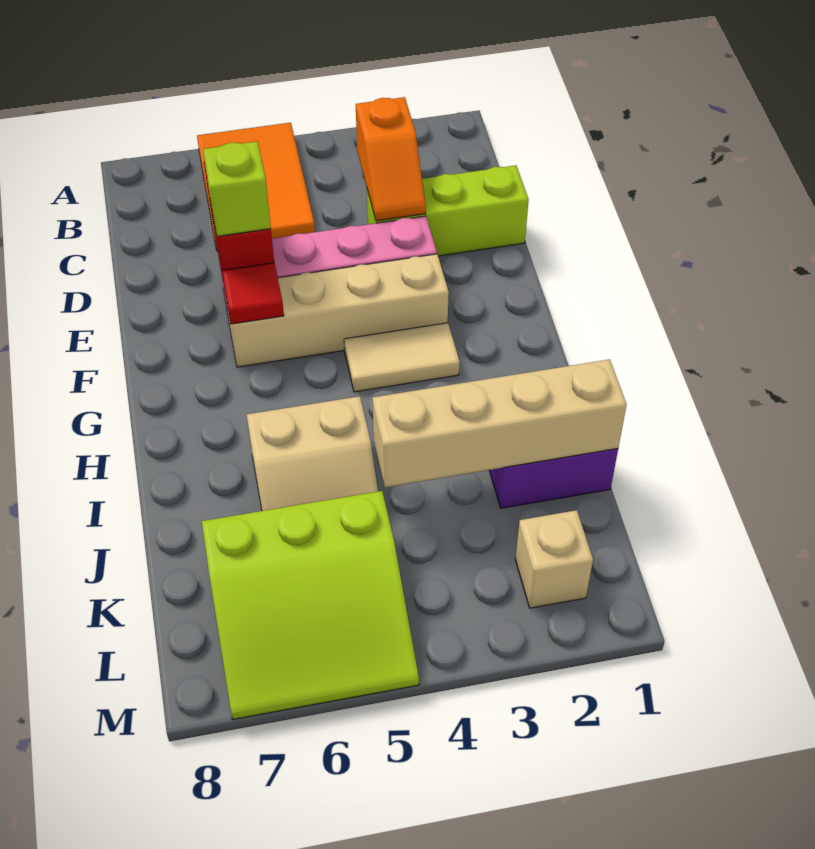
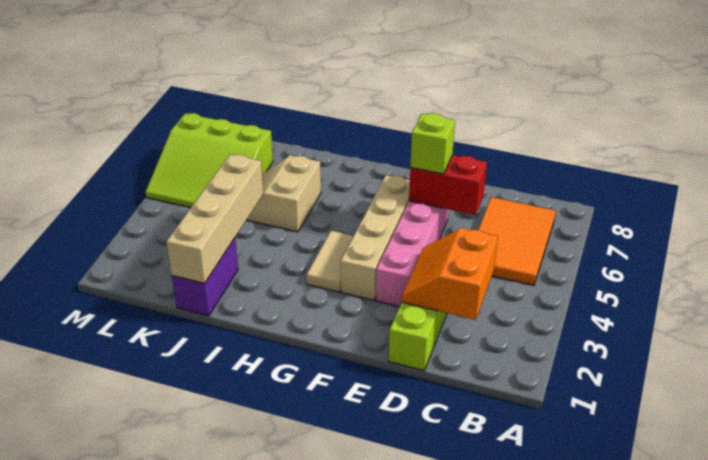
orange 2x3 tile [197,123,315,251] -> orange 2x3 tile turned to [478,197,556,285]
orange 1x2 slope [356,97,426,221] -> orange 2x2 slope [402,228,498,320]
red 1x1 tile [222,263,284,324] -> none
lime 3x3 slope [202,491,419,719] -> lime 3x3 slope turned to [145,113,273,208]
tan 1x1 brick [515,510,593,608] -> none

